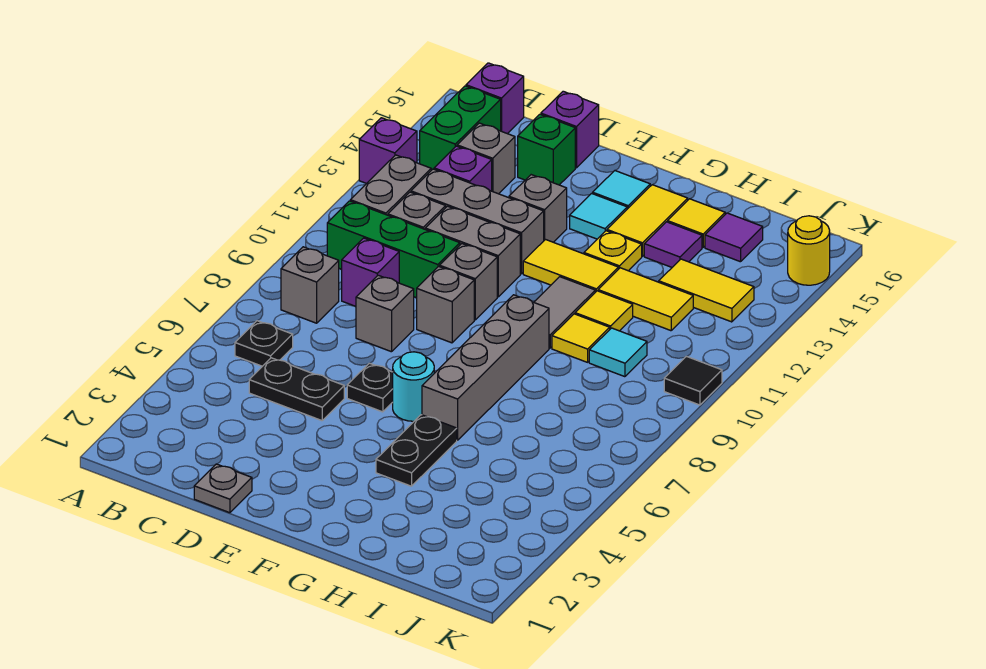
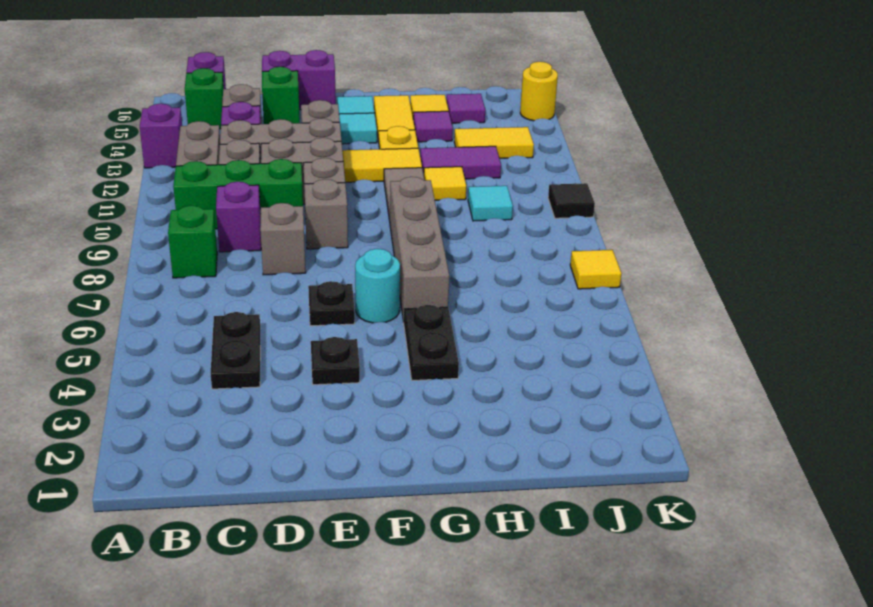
black 1x1 plate [235,321,293,366] -> black 1x1 plate moved to [311,337,360,385]
grey 1x1 brick [281,247,339,323] -> green 1x1 brick [168,206,217,278]
green 1x2 brick [420,86,501,170] -> green 1x1 brick [185,68,224,129]
black 1x2 plate [249,358,344,421] -> black 1x2 plate turned to [211,312,260,389]
grey 1x1 plate [194,464,252,513] -> none
purple 1x1 brick [541,91,599,168] -> purple 1x2 brick [262,50,336,110]
yellow 1x1 tile [552,314,610,362] -> yellow 1x1 tile moved to [570,250,622,289]
yellow 1x2 tile [598,268,693,331] -> purple 1x2 tile [420,146,501,179]

